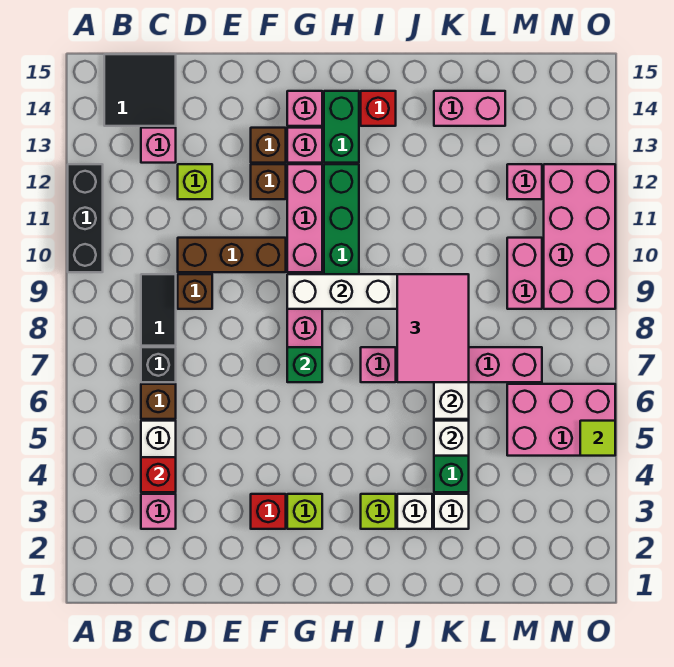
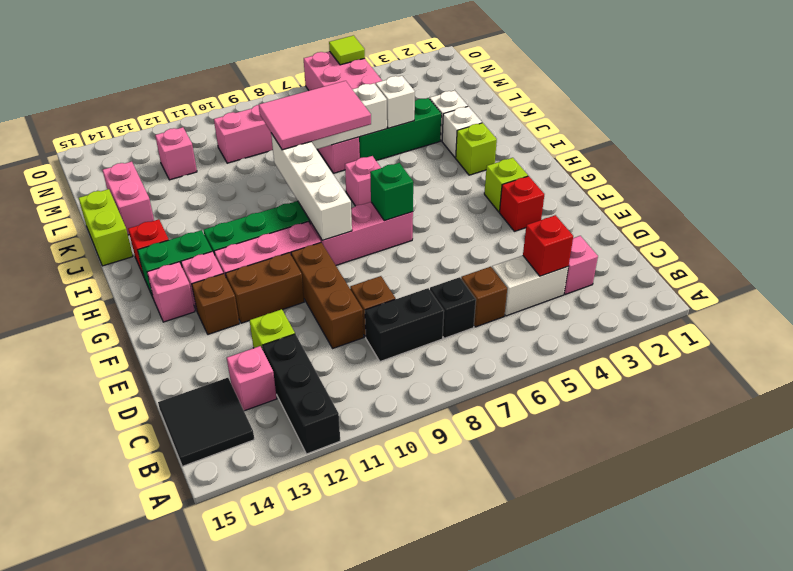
black 1x3 brick [68,164,103,272] -> black 1x3 brick turned to [262,334,340,454]
black 1x2 tile [141,274,176,346] -> black 1x2 brick [365,288,444,362]
brown 1x1 brick [251,164,286,199] -> brown 1x2 brick [225,253,304,323]
none -> lime 1x2 brick [79,189,133,266]
pink 2x4 brick [544,164,615,309] -> none

